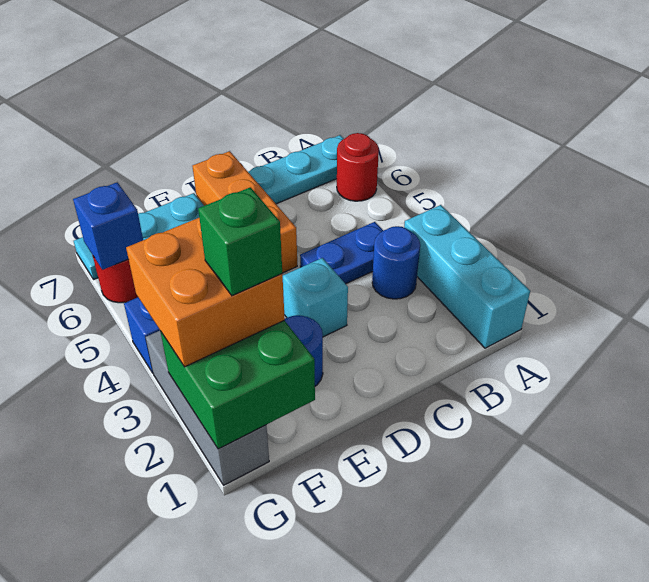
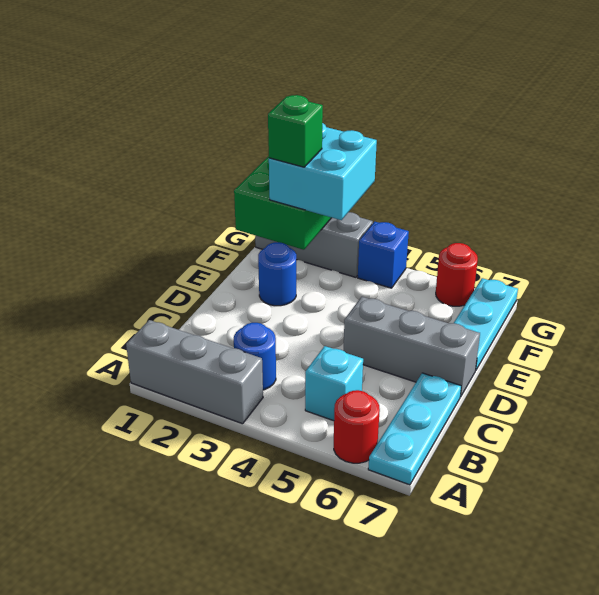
cyan 1x3 brick [404,205,530,348] -> grey 1x3 brick [126,320,263,424]
blue 1x2 plate [300,222,383,284] -> none
cyan 1x1 brick [283,258,348,337] -> cyan 1x1 brick moved to [305,346,363,421]
orange 1x3 brick [192,151,297,273] -> grey 1x3 brick [343,297,480,397]
orange 2x2 brick [126,218,285,367] -> cyan 2x2 brick [269,123,377,220]
blue 1x1 brick [73,182,143,270] -> none

